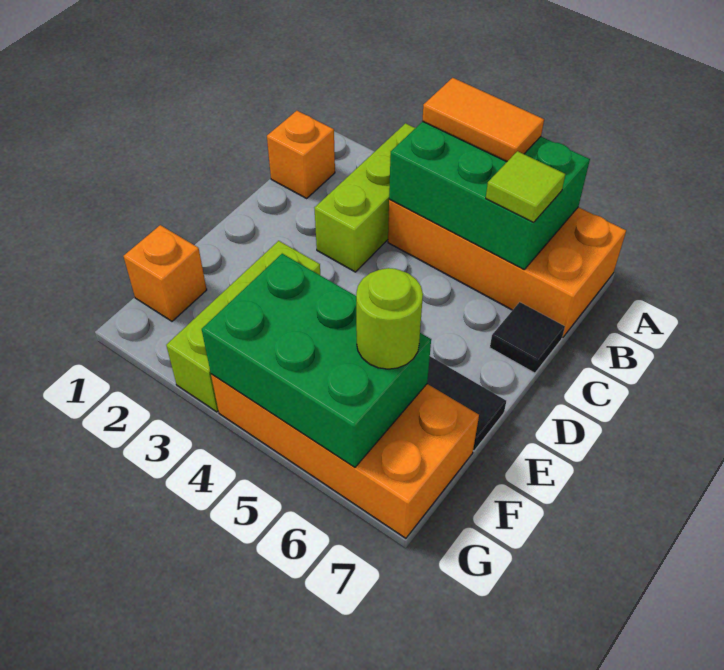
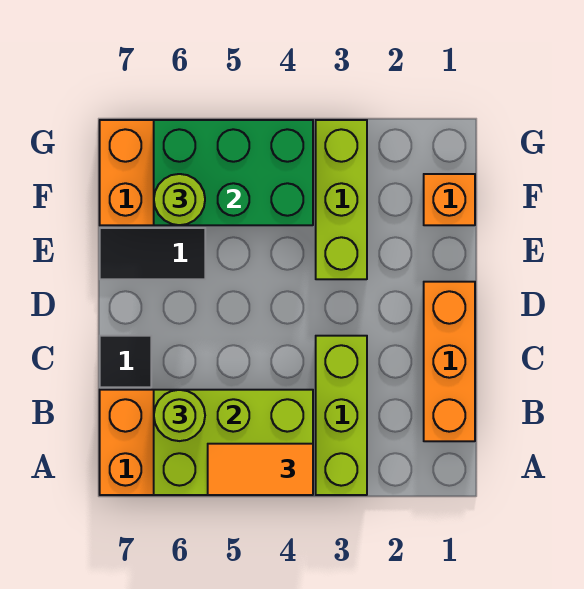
green 2x3 brick [389,122,590,269] -> lime 2x3 brick [154,390,313,495]
orange 1x1 brick [267,111,335,198] -> orange 1x3 brick [424,282,475,441]
lime 1x1 tile [486,151,565,222] -> lime 1x1 round brick [154,390,205,441]

